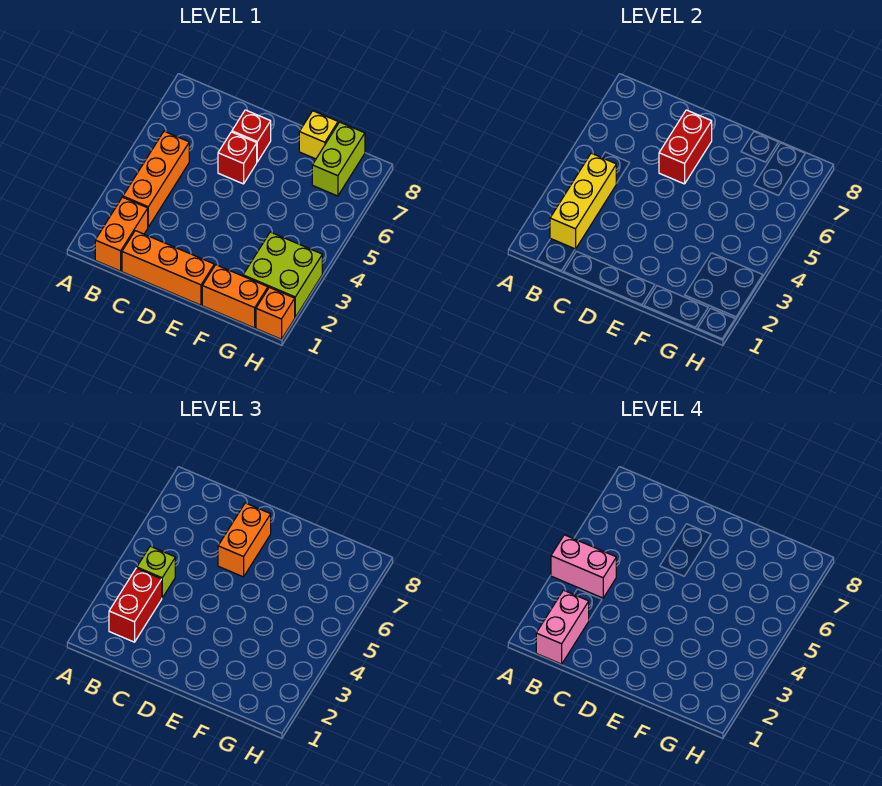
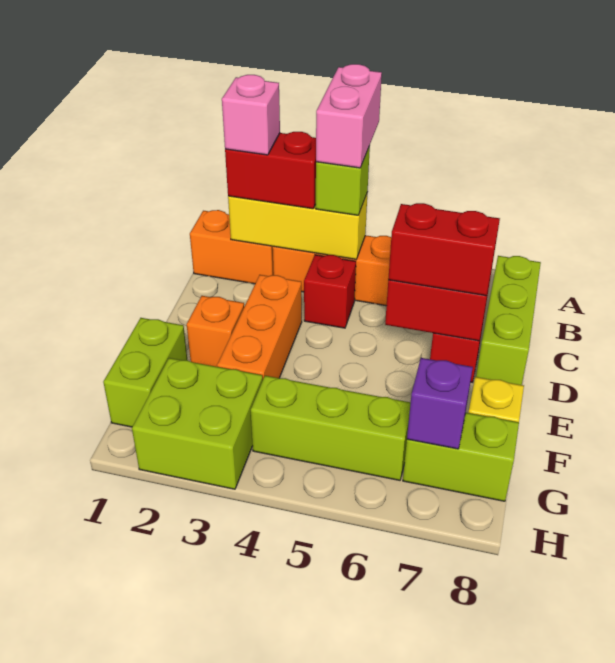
pink 1x2 brick [536,590,589,664] -> pink 1x1 brick [222,75,280,155]
none -> lime 1x3 brick [476,256,541,385]
orange 1x3 brick [122,231,214,305] -> orange 1x3 brick moved to [217,275,302,378]
red 1x1 brick [218,132,257,184] -> red 1x1 brick moved to [304,255,356,328]
orange 1x2 brick [218,503,271,577] -> red 1x2 brick [388,203,500,296]
orange 1x2 brick [202,265,268,328] -> lime 1x2 brick [103,318,187,427]
none -> lime 1x3 brick [251,376,411,480]
none -> purple 1x1 brick [407,358,473,449]
orange 1x1 brick [256,287,295,339] -> orange 1x1 brick moved to [187,296,244,367]

